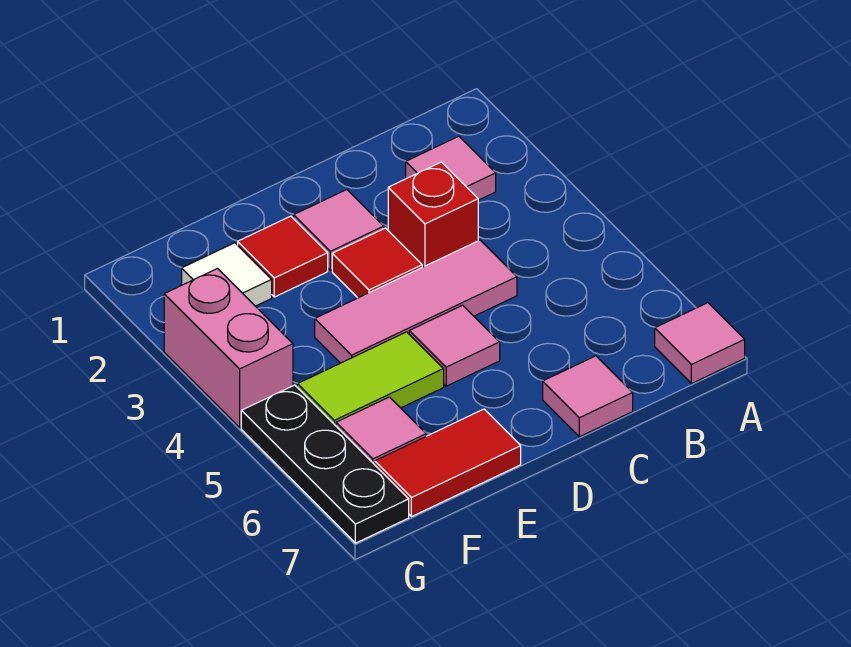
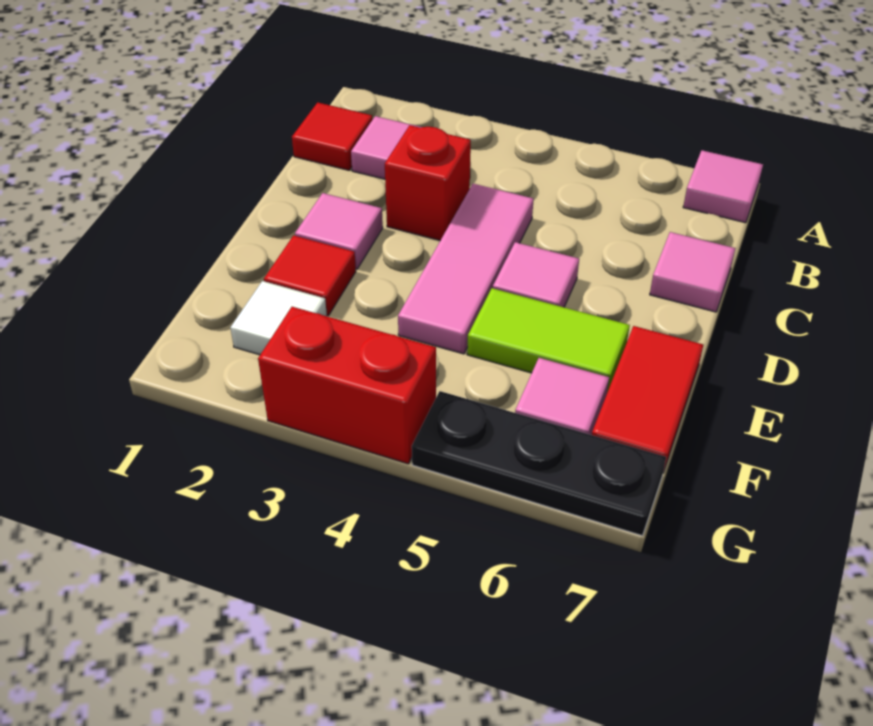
red 1x1 tile [332,228,422,298] -> red 1x1 tile moved to [292,102,373,170]
lime 1x2 tile [297,332,444,426] -> lime 1x2 tile turned to [467,288,630,392]
pink 1x2 brick [164,269,293,427] -> red 1x2 brick [258,307,436,464]

